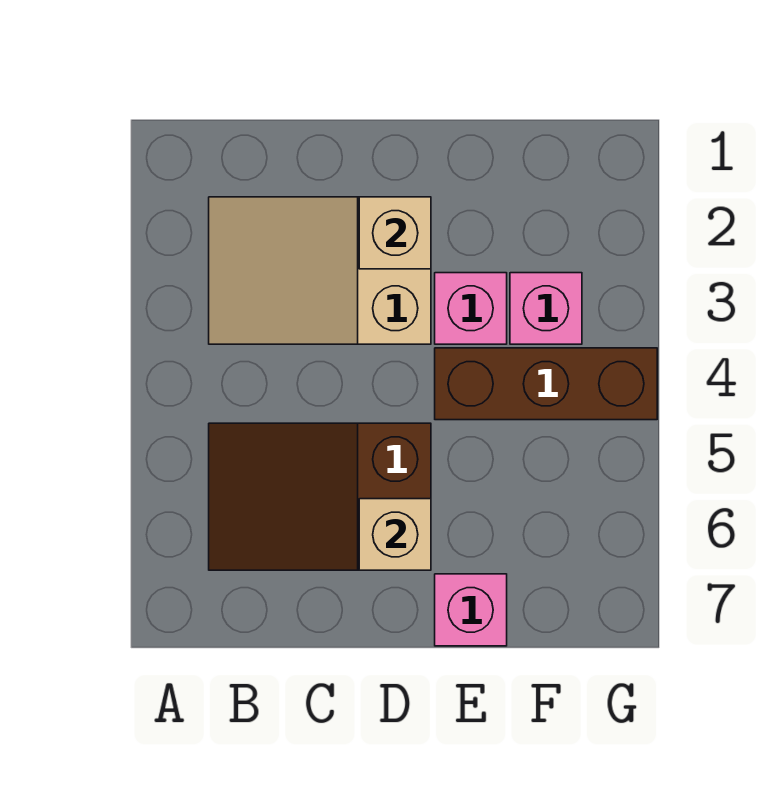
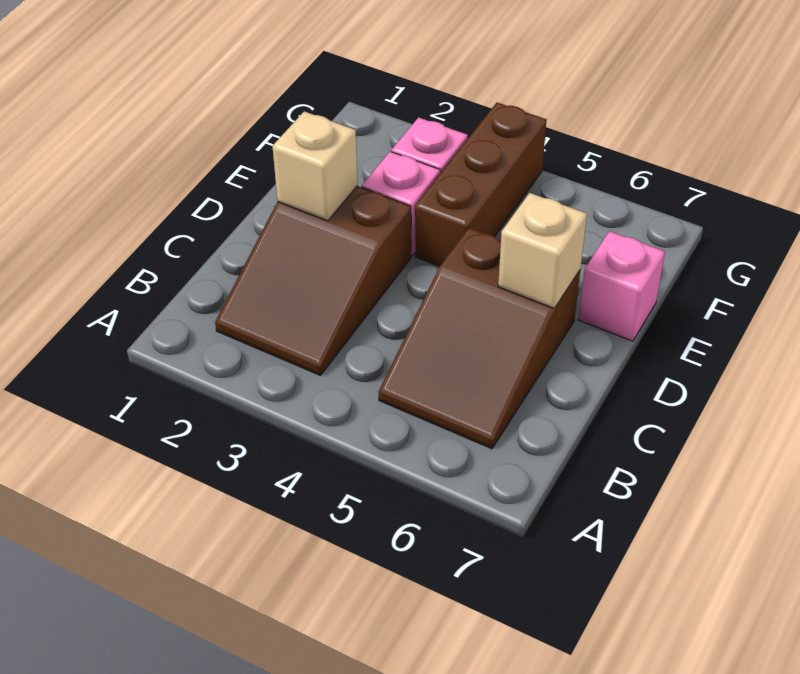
tan 2x3 slope [209,197,431,344] -> brown 2x3 slope [215,186,411,375]

